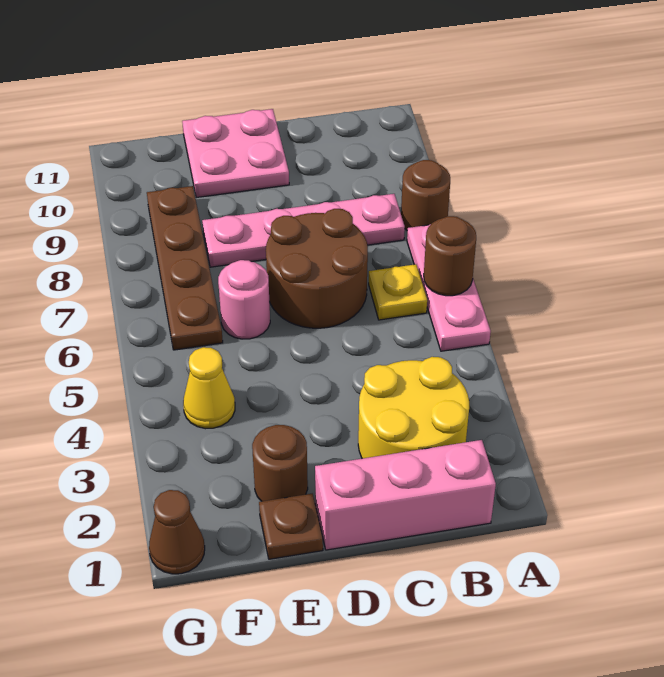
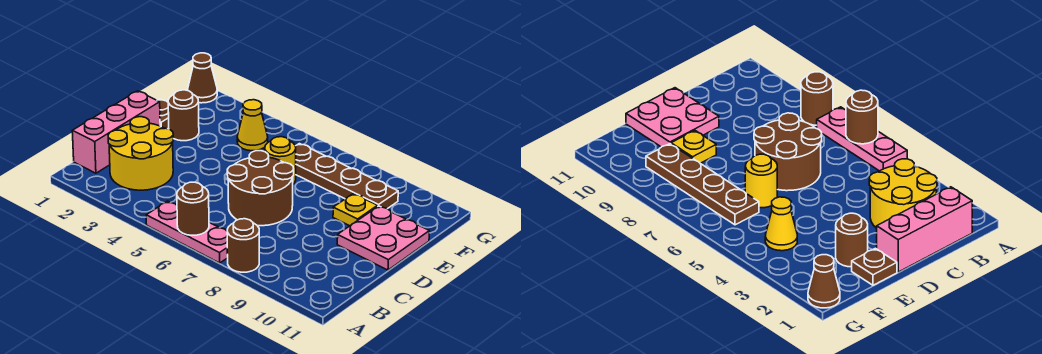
yellow 1x1 plate [369,264,427,320] -> yellow 1x1 plate moved to [333,194,378,226]
pink 1x4 plate [202,194,405,267] -> none
pink 1x1 round brick [218,260,270,339] -> yellow 1x1 round brick [265,137,296,184]

